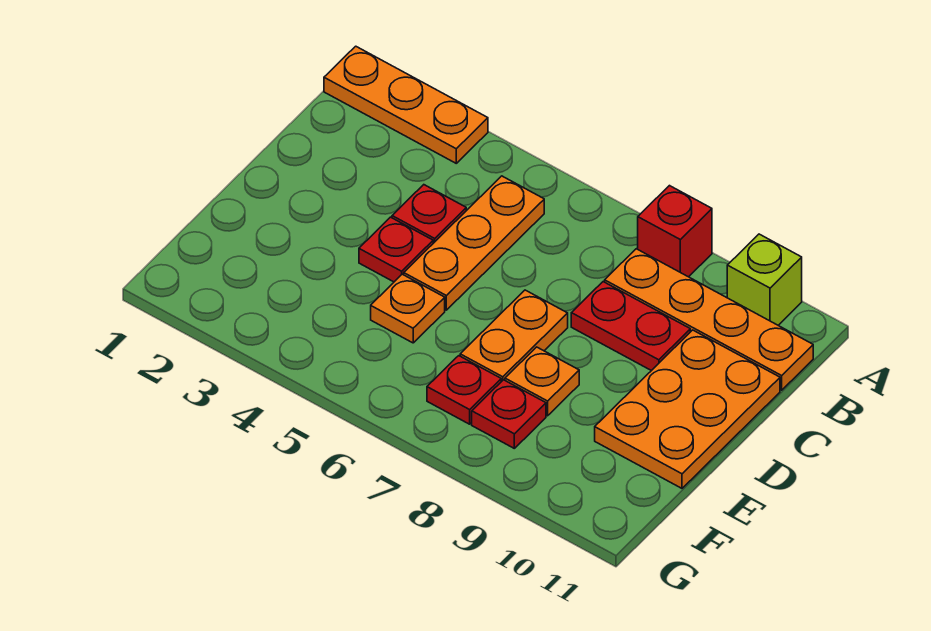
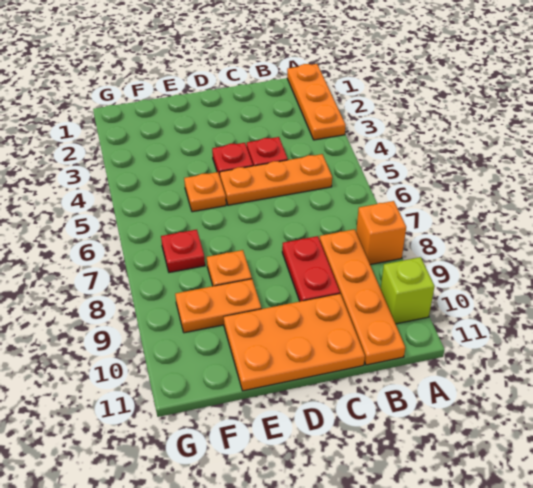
red 1x1 brick [638,186,712,277] -> orange 1x1 brick [356,201,406,265]
orange 1x2 plate [460,290,568,382] -> orange 1x2 plate moved to [175,279,261,333]
red 1x1 plate [472,380,546,448] -> none

